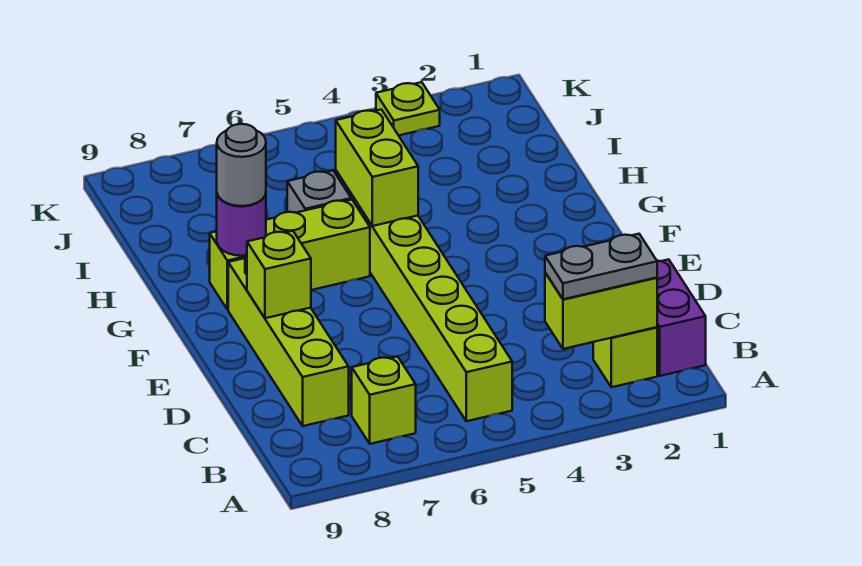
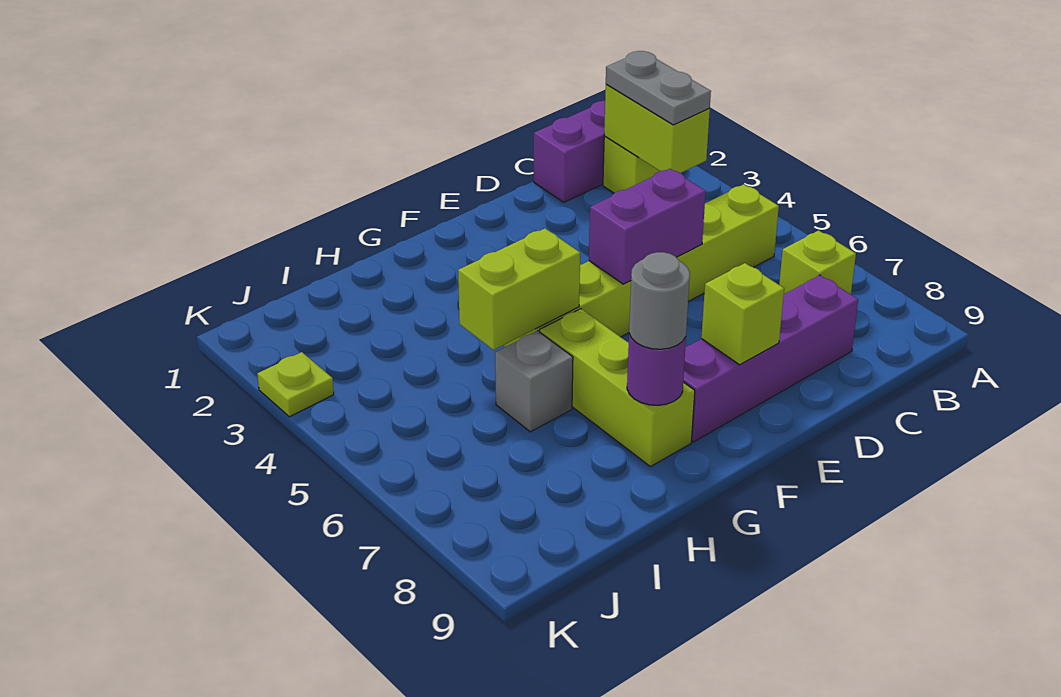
lime 1x4 brick [228,257,349,426] -> purple 1x4 brick [683,275,858,442]
none -> purple 1x2 brick [589,169,706,284]

